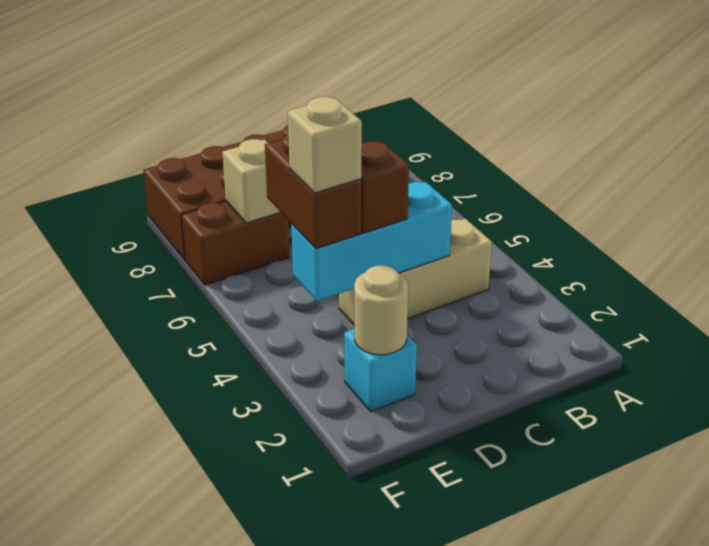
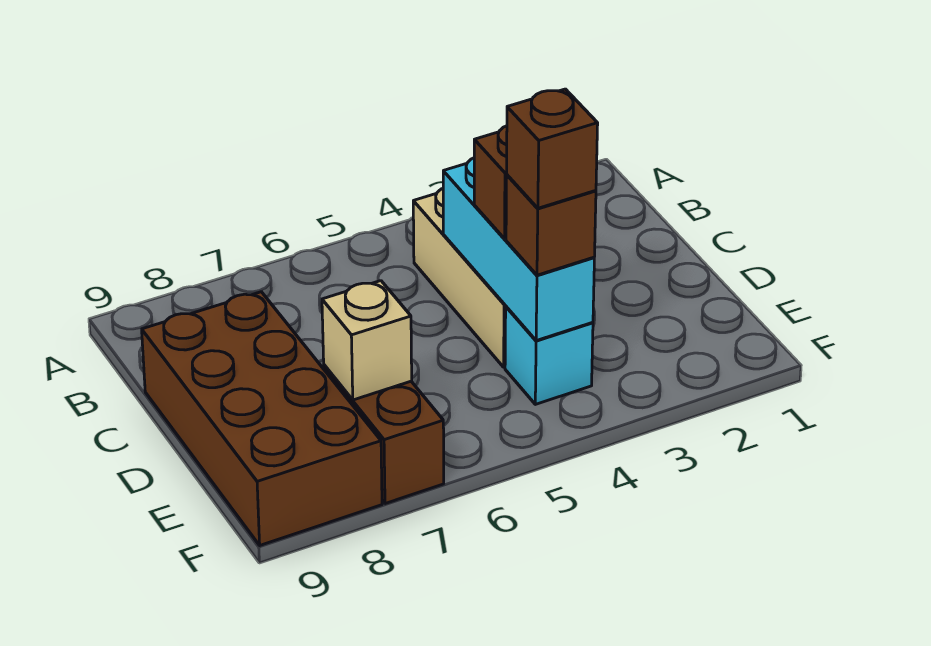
cyan 1x1 brick [344,329,417,412] -> cyan 1x1 brick moved to [505,307,593,404]
tan 1x1 round brick [354,265,408,355] -> none
brown 1x2 brick [265,134,361,249] -> brown 1x1 brick [506,175,596,275]
tan 1x1 brick [288,97,362,193] -> brown 1x1 brick [507,89,598,208]

